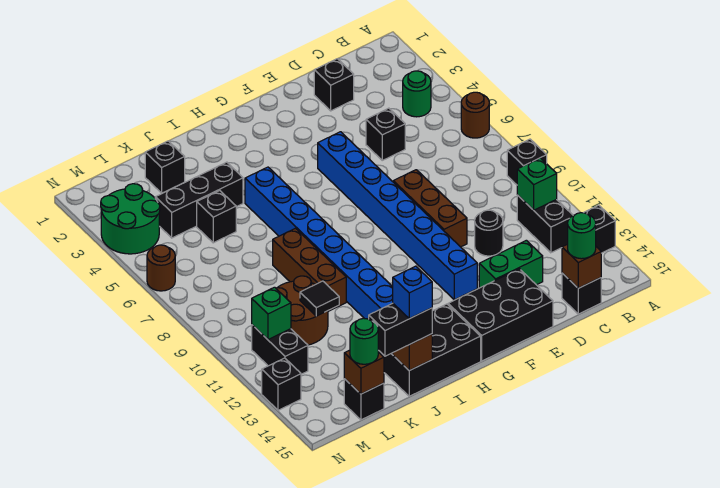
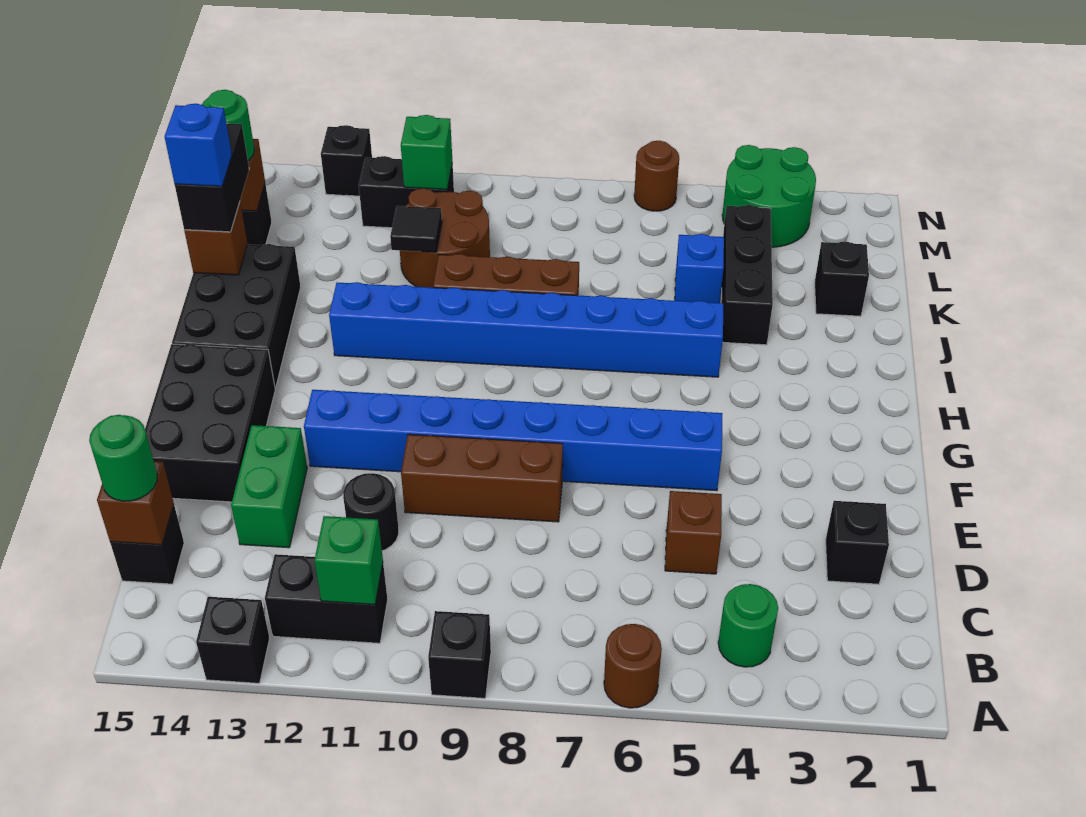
black 1x1 brick [366,108,405,160] -> brown 1x1 brick [665,491,722,574]
black 1x1 brick [197,191,236,243] -> blue 1x1 brick [675,234,724,303]

